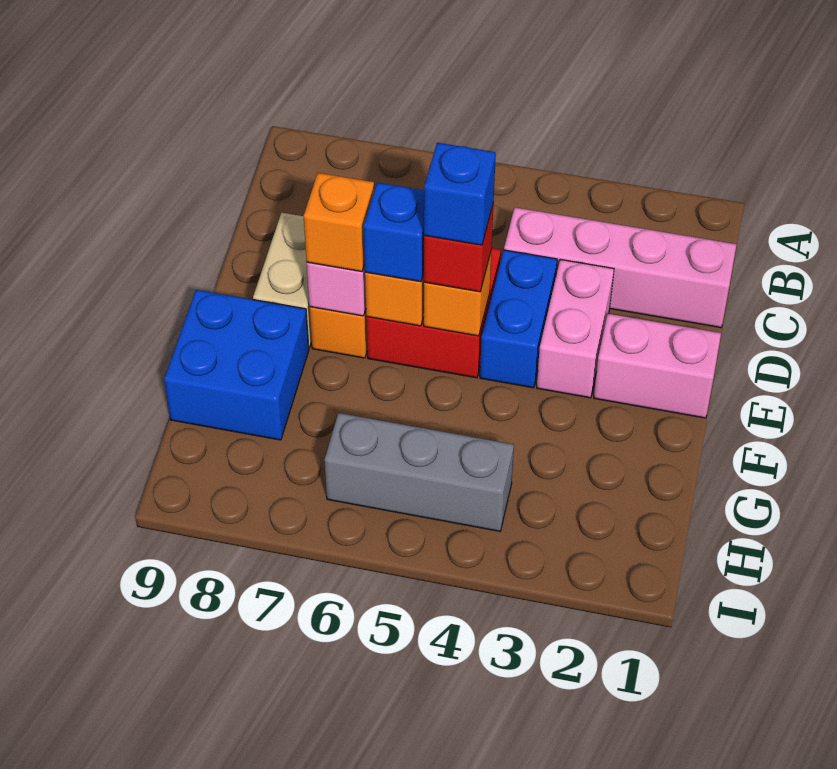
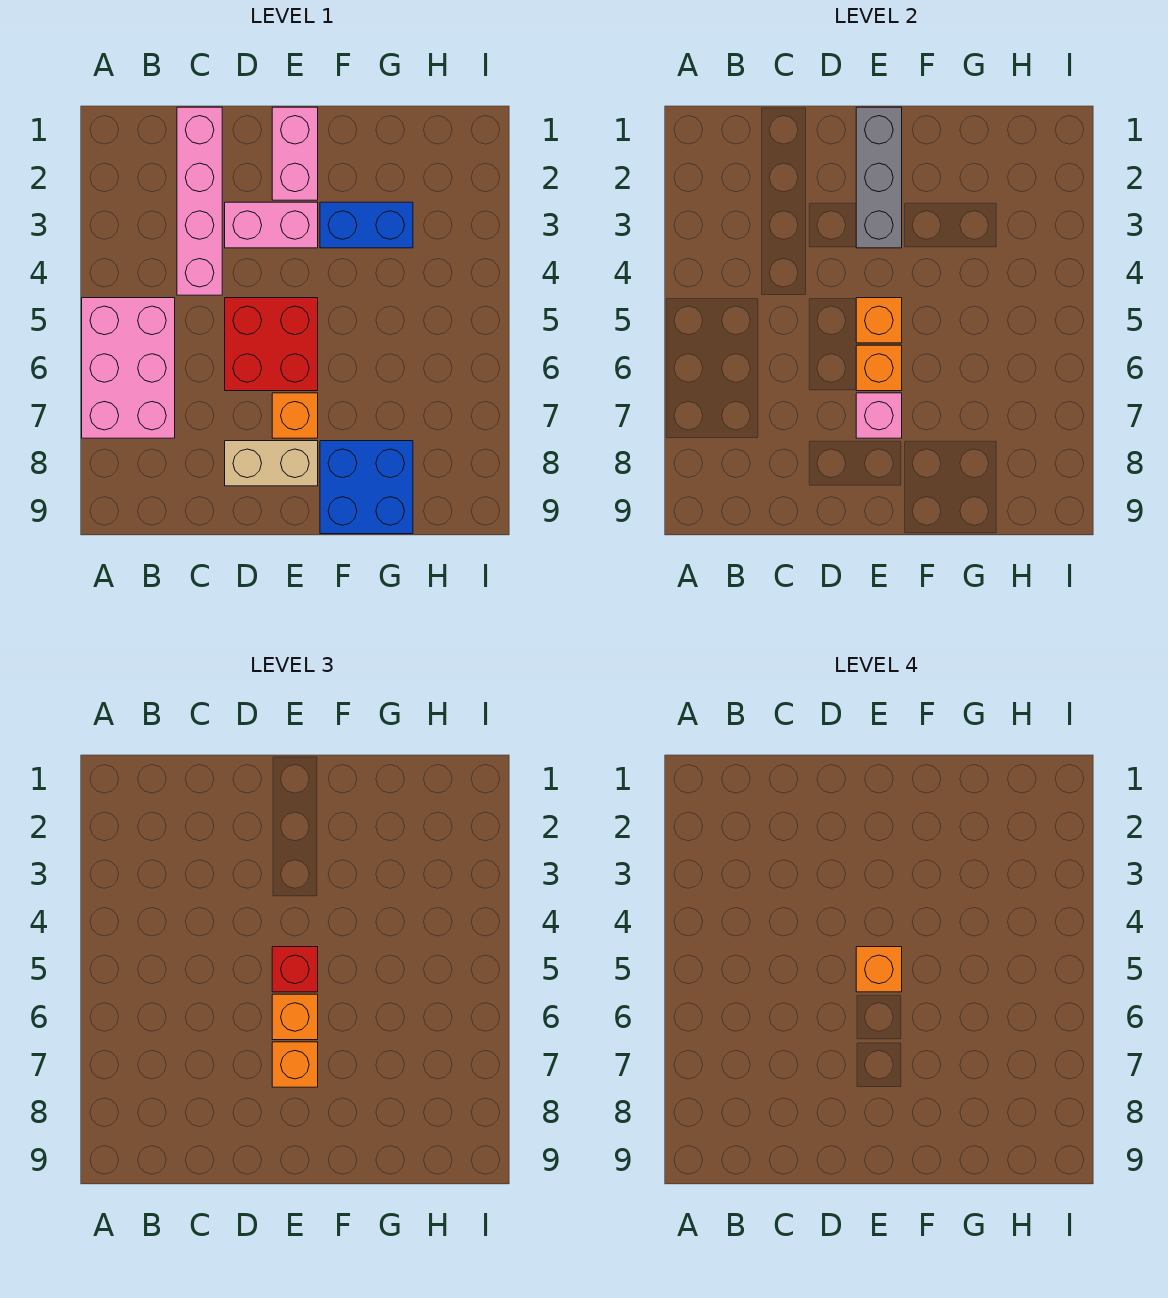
none -> pink 2x3 brick [82,298,175,438]
blue 1x2 brick [480,250,557,388] -> blue 1x2 brick moved to [320,202,413,248]
blue 1x1 brick [424,143,496,245] -> orange 1x1 brick [856,947,902,992]
blue 1x1 brick [364,183,424,282] -> orange 1x1 brick [272,994,318,1040]
grey 1x3 brick [324,413,514,531] -> grey 1x3 brick moved to [856,107,902,248]

